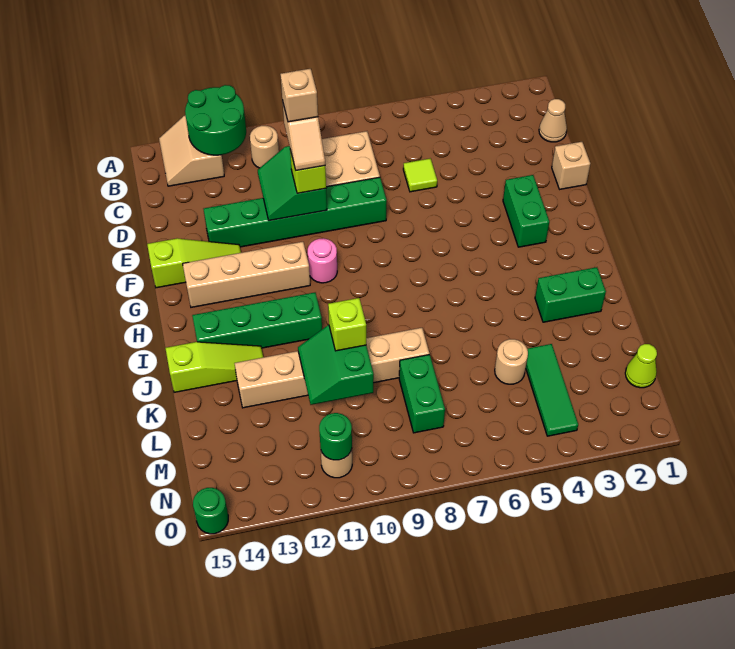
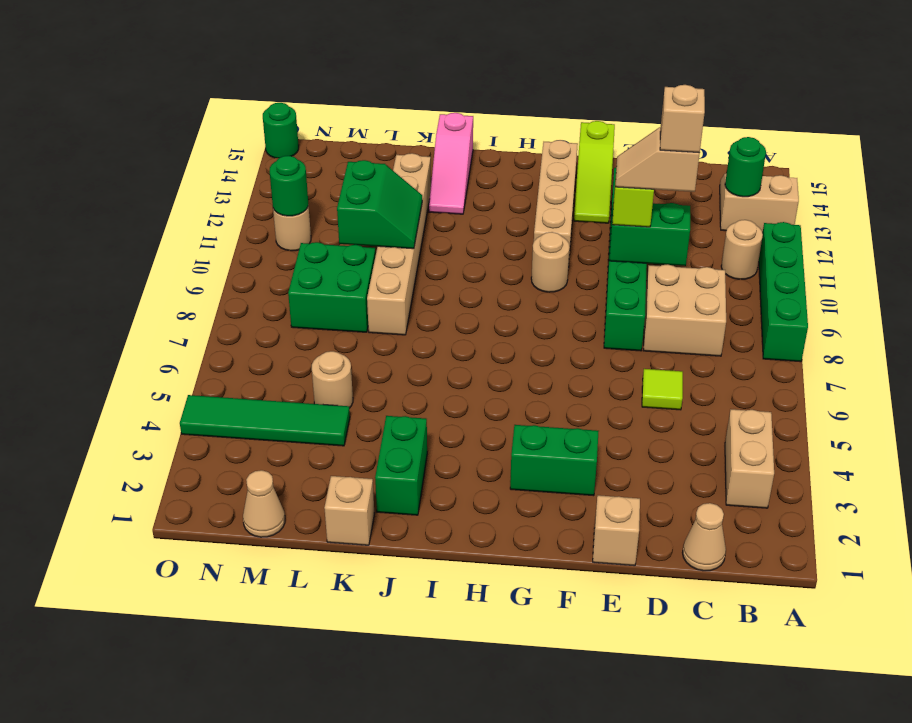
green 2x2 round brick [185,85,246,155] -> green 1x1 round brick [725,137,766,197]
none -> tan 1x2 brick [725,409,774,508]
pink 1x1 round brick [308,238,337,283] -> tan 1x1 round brick [531,232,569,292]
green 1x4 brick [192,293,322,348] -> green 1x4 brick moved to [759,222,808,362]
lime 1x3 slope [165,342,263,392] -> pink 1x3 slope [429,113,473,214]
none -> tan 1x1 brick [324,476,374,545]
green 2x2 slope [298,325,374,405] -> green 2x2 slope turned to [337,160,422,249]
lime 1x1 brick [328,298,366,351] -> none
green 1x3 tile [526,344,578,436] -> green 1x4 tile [180,395,350,446]
green 1x2 brick [399,355,445,433] -> green 2x2 brick [288,242,376,332]
lime 1x1 cone [625,344,657,388] -> tan 1x1 cone [243,470,285,537]

